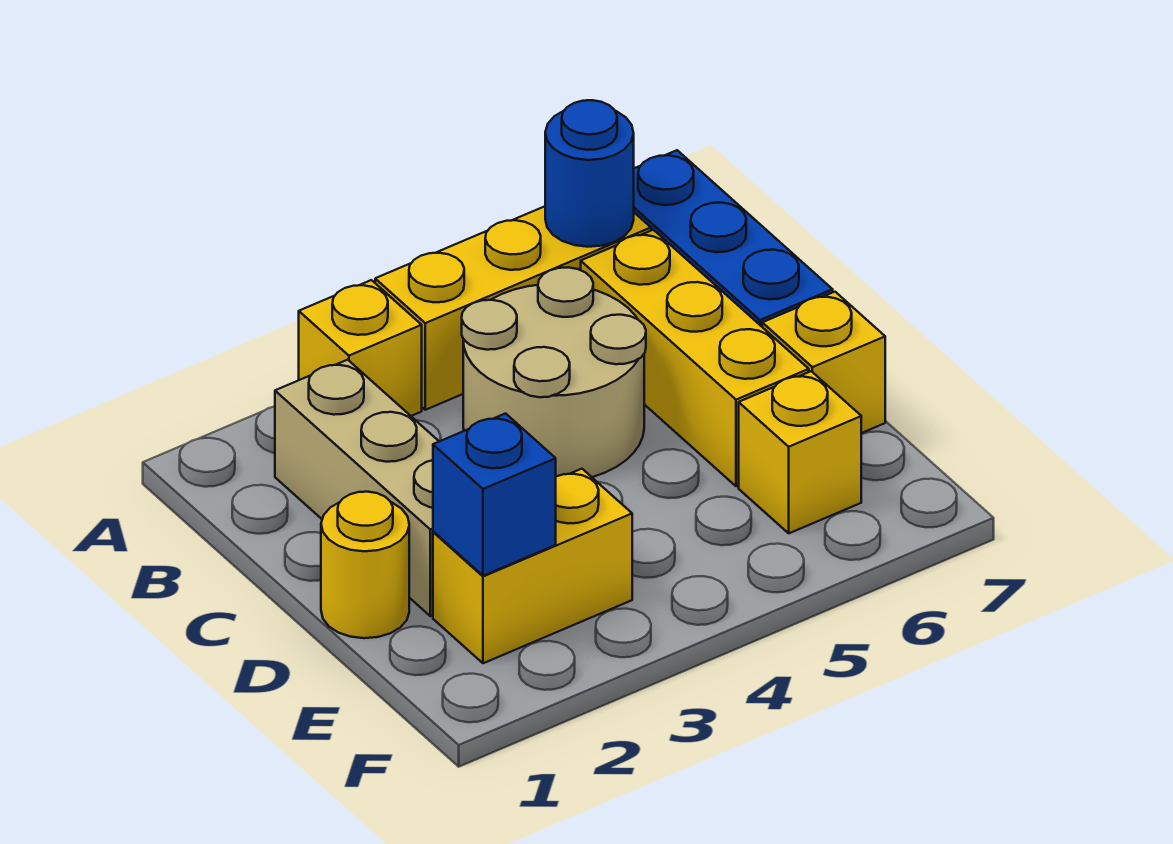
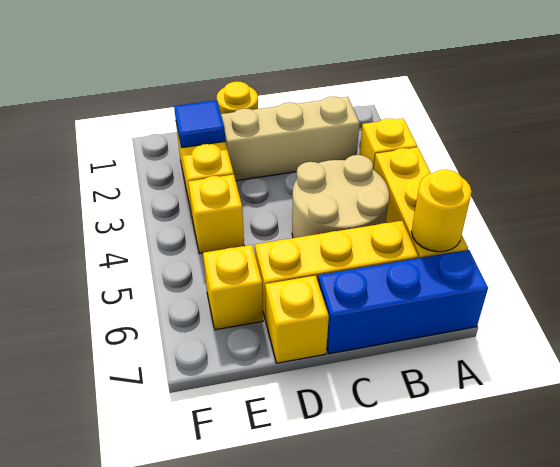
blue 1x1 round brick [545,100,634,247] -> yellow 1x1 round brick [412,169,472,252]
blue 1x1 brick [433,414,556,576] -> blue 1x1 tile [174,100,225,148]
none -> yellow 1x1 brick [188,175,244,253]

